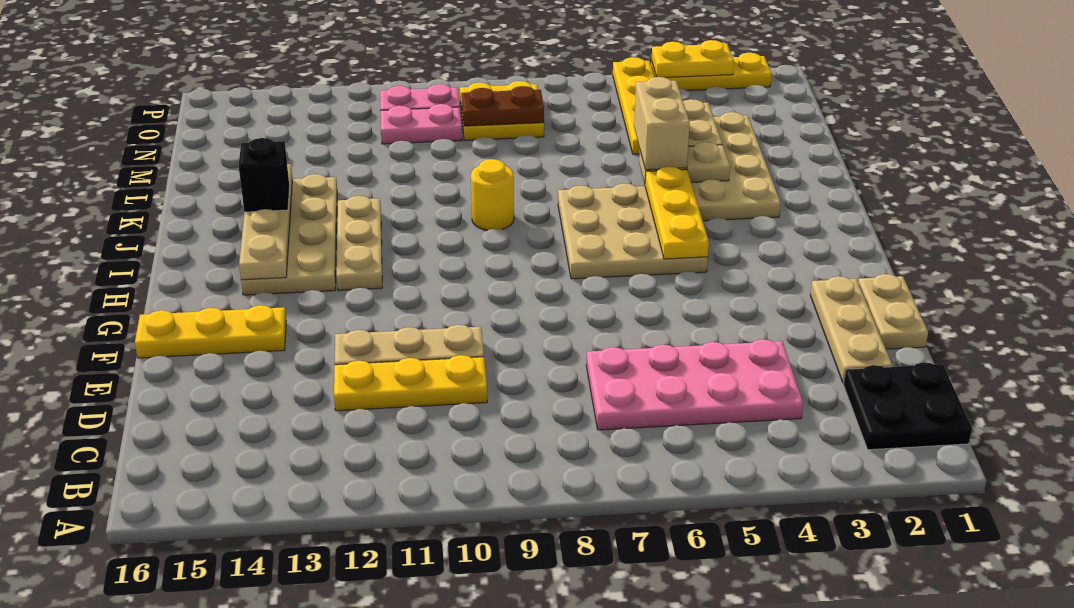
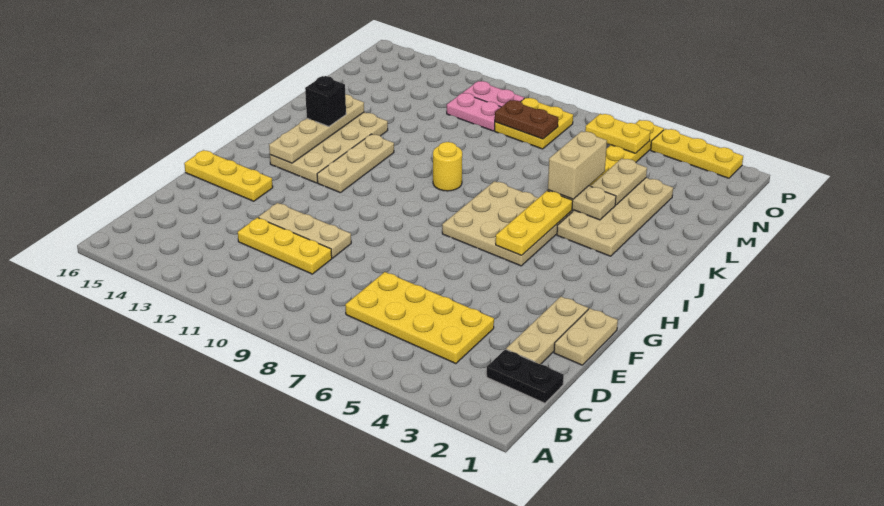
black 2x2 plate [843,362,972,450] -> black 1x2 plate [487,349,564,403]
pink 2x4 plate [586,339,803,430] -> yellow 2x4 plate [345,272,494,364]
yellow 1x2 plate [652,40,734,78] -> yellow 1x2 plate moved to [585,114,650,153]

